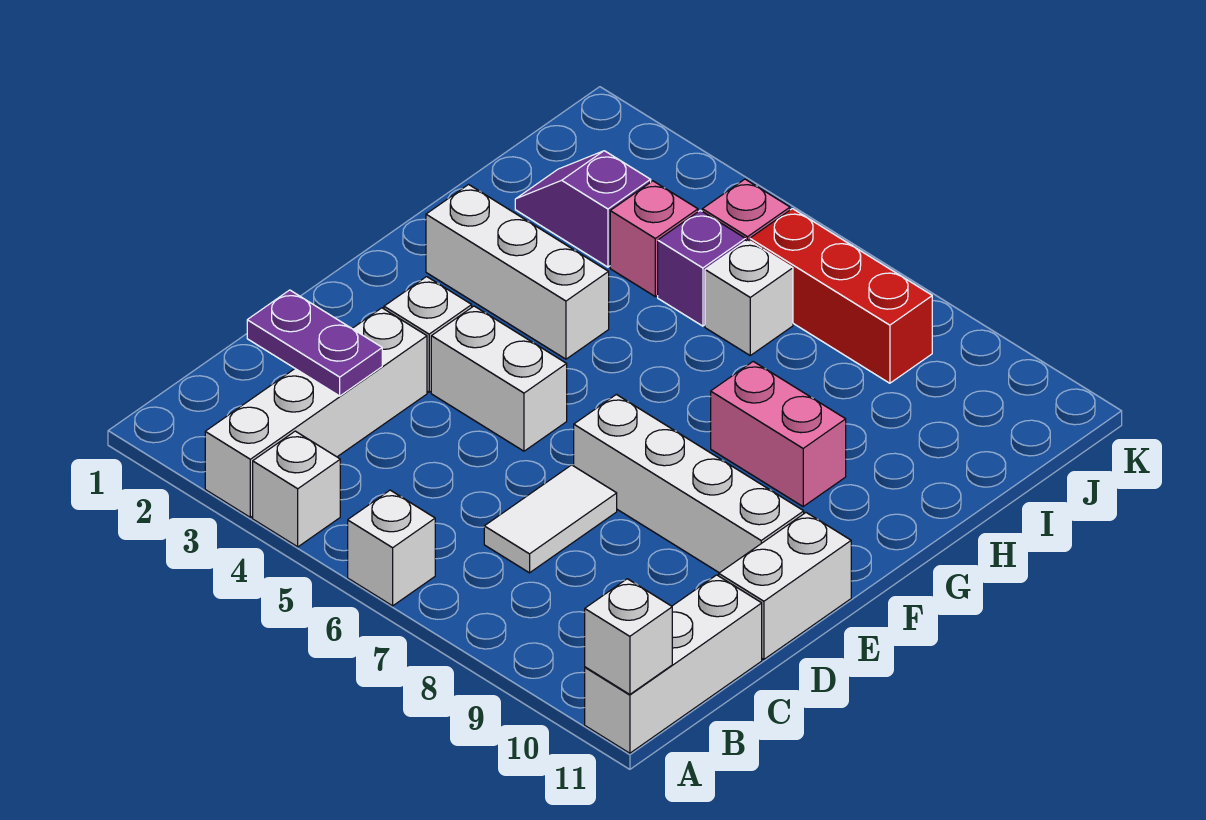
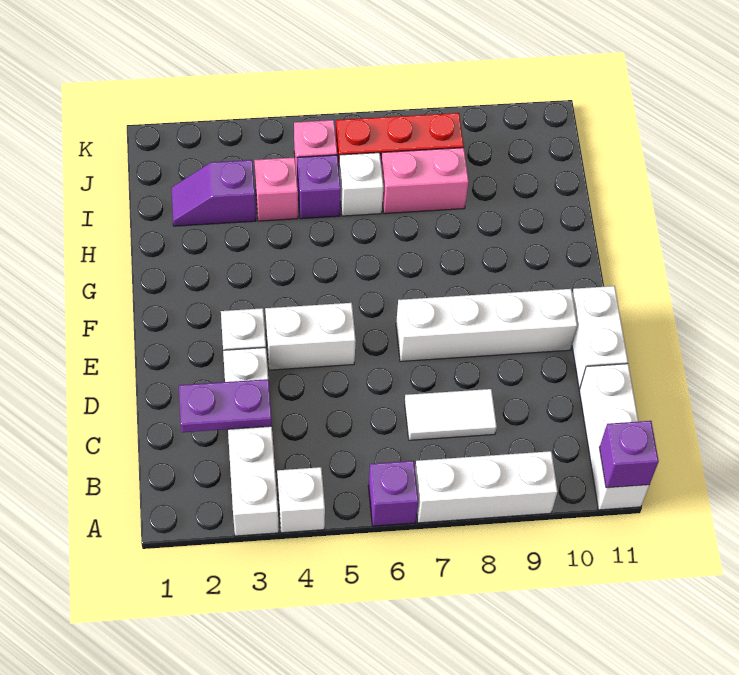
white 1x1 brick [348,490,435,606] -> purple 1x1 brick [368,461,418,526]
white 1x1 brick [585,579,672,695] -> purple 1x1 brick [599,421,659,488]
white 1x2 tile [484,465,617,573] -> white 1x2 tile turned to [405,389,497,440]
white 1x3 brick [426,185,609,359] -> white 1x3 brick moved to [415,451,558,523]
pink 1x2 brick [711,362,846,506] -> pink 1x2 brick moved to [381,148,469,214]

